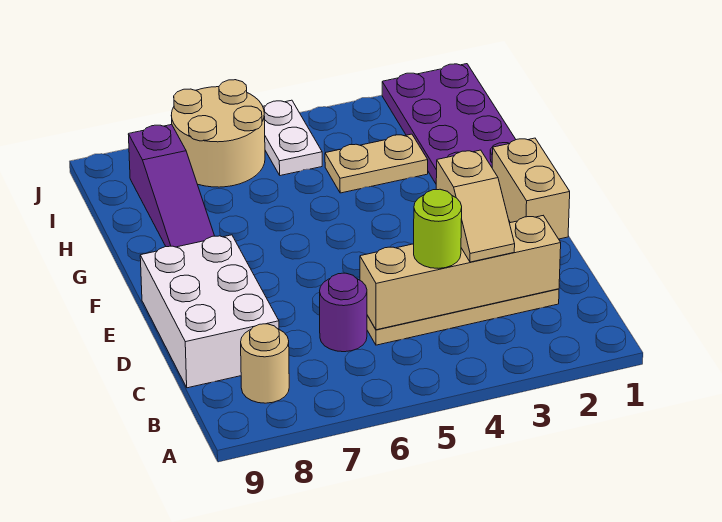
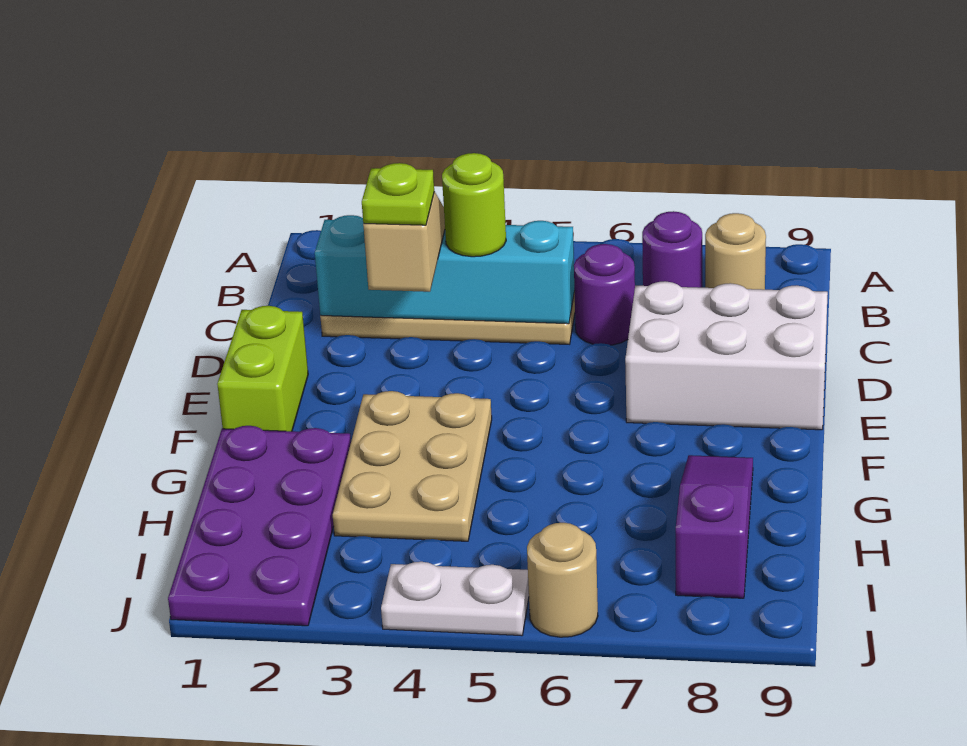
none -> purple 1x1 round brick [642,211,702,288]
tan 1x4 brick [360,216,561,330] -> cyan 1x4 brick [315,215,575,324]
white 2x3 brick [140,235,279,388] -> white 2x3 brick turned to [625,281,828,430]
none -> lime 1x1 plate [362,163,434,225]
tan 1x2 brick [492,138,570,239] -> lime 1x2 brick [217,306,308,431]
tan 1x2 plate [325,134,428,193] -> tan 2x3 plate [333,391,492,541]
white 1x2 plate [263,100,322,176] -> white 1x2 plate turned to [381,562,529,636]
tan 2x2 round brick [171,80,265,187] -> tan 1x1 round brick [527,523,598,637]

